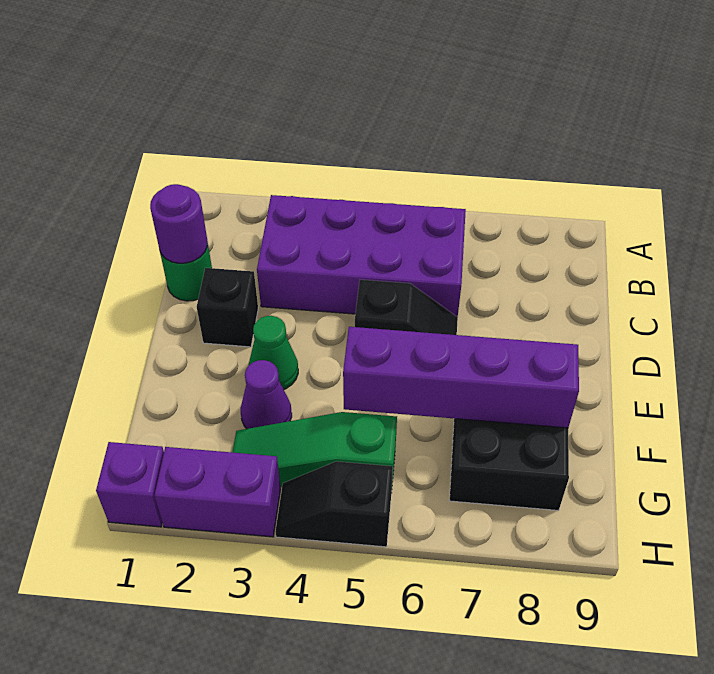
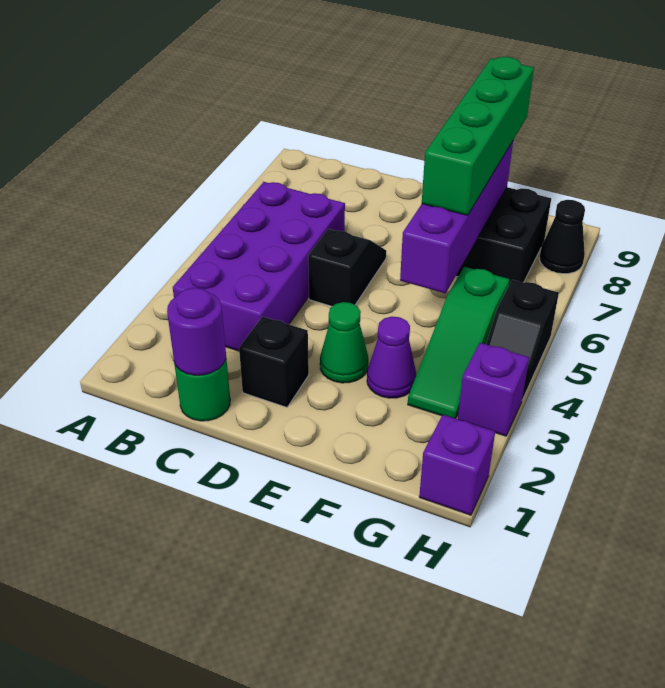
none -> green 1x4 brick [422,57,534,215]
purple 1x2 brick [154,447,281,537] -> purple 1x1 brick [458,343,529,436]
none -> black 1x1 cone [539,200,585,274]

